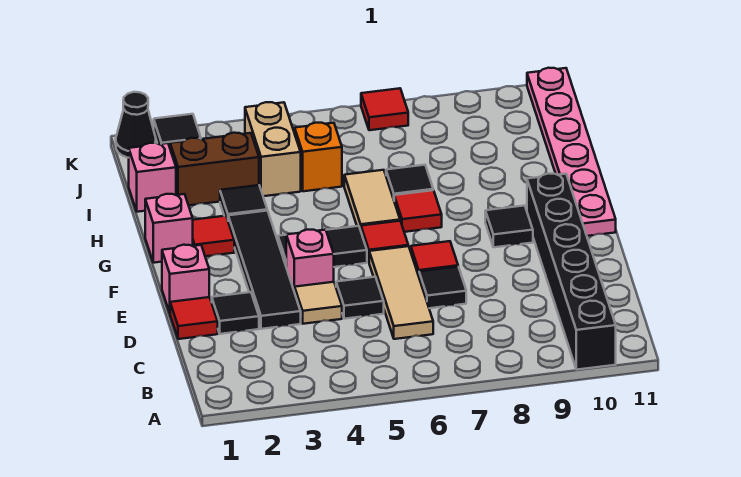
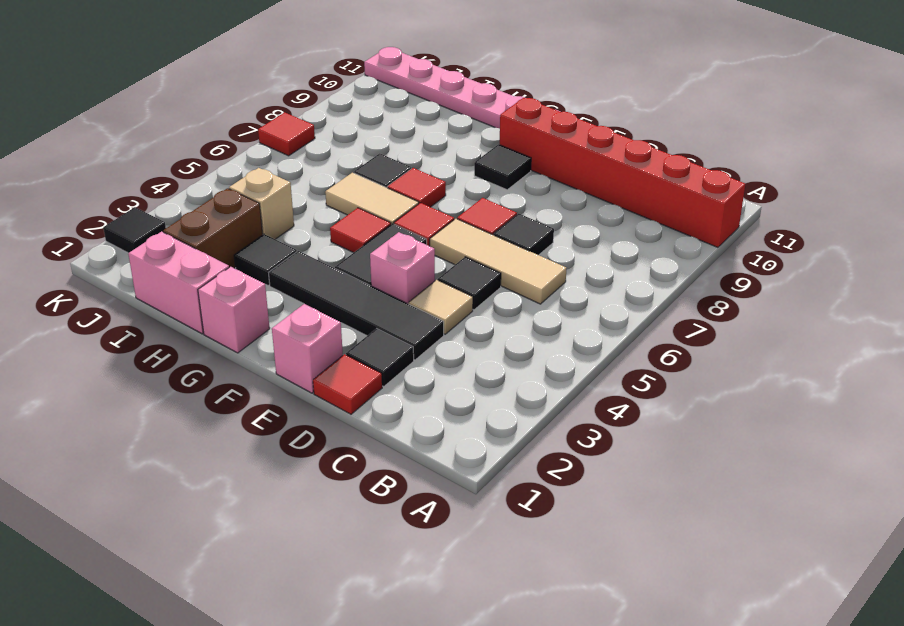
black 1x6 brick [527,173,616,370] -> red 1x6 brick [500,98,745,247]
red 1x1 tile [193,216,234,256] -> red 1x1 tile moved to [330,208,391,253]
pink 1x1 brick [129,143,176,212] -> pink 1x2 brick [128,232,229,334]
tan 1x2 brick [245,102,301,196] -> tan 1x1 brick [229,168,294,239]
orange 1x1 brick [295,123,342,191] -> none
black 1x1 cone [116,92,156,158] -> none

